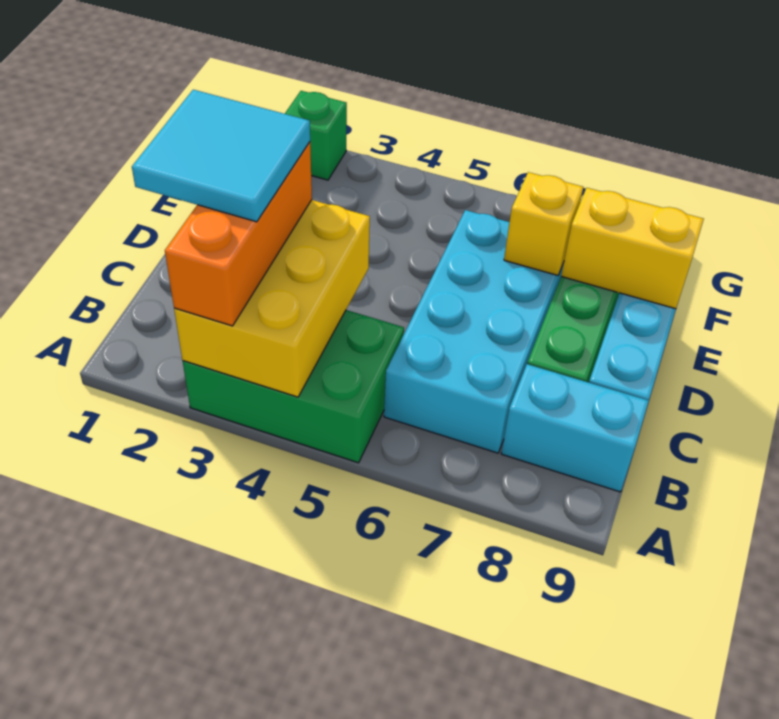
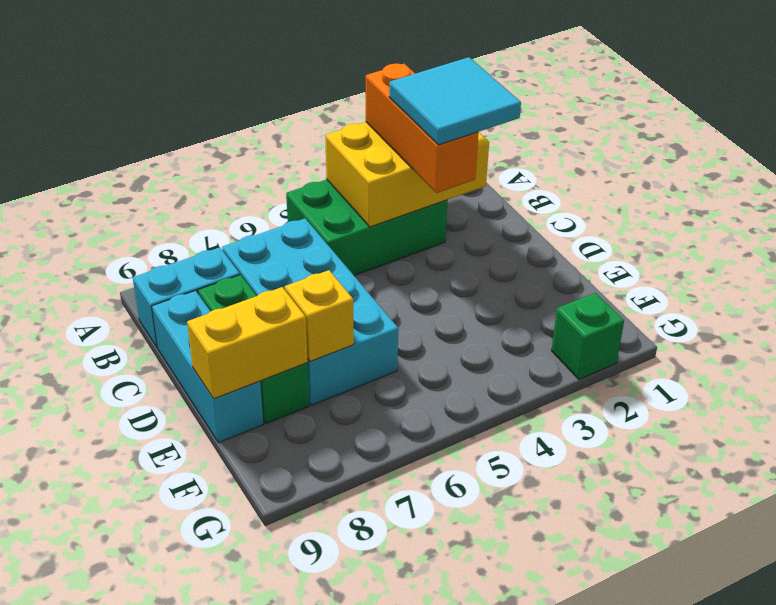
yellow 2x3 brick [174,200,370,397] -> yellow 2x3 brick turned to [325,122,489,227]

